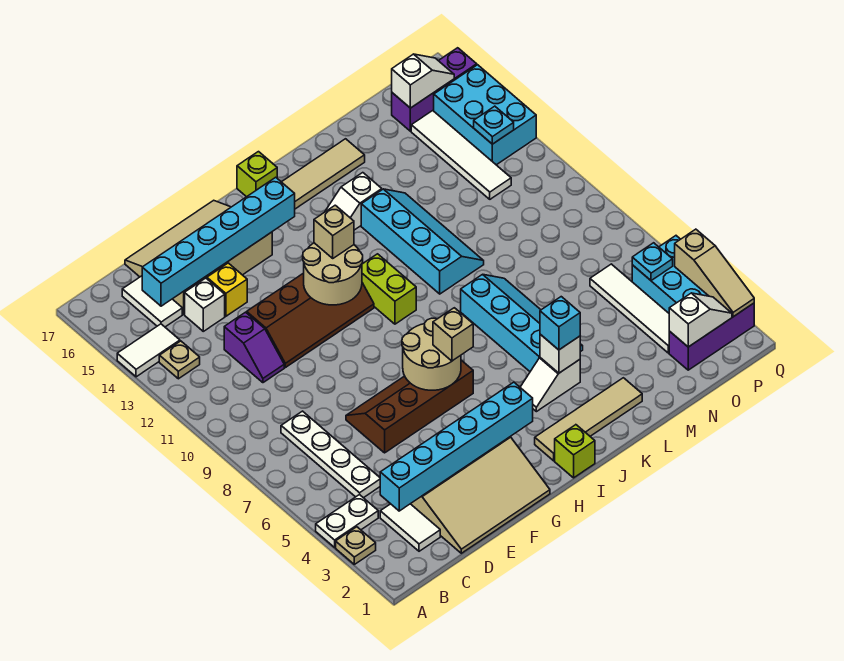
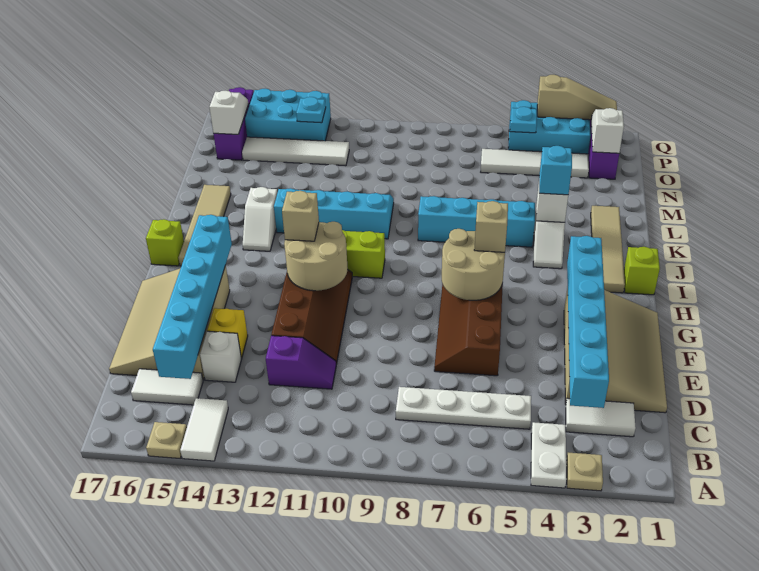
tan 1x1 plate [159,341,200,379] -> tan 1x1 plate moved to [146,422,187,458]

